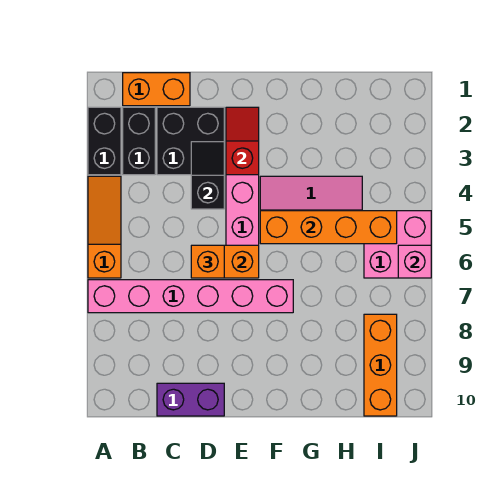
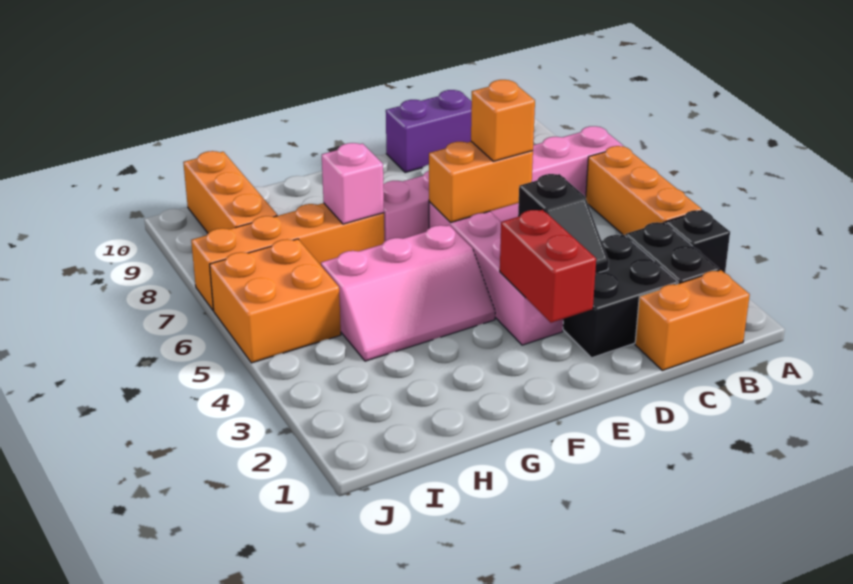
black 1x2 brick [88,107,121,175] -> black 1x1 brick [666,210,730,273]
orange 1x3 slope [88,176,121,278] -> orange 1x3 brick [586,146,702,235]
red 1x2 slope [226,107,259,175] -> red 1x2 brick [500,210,596,323]
orange 1x4 brick [260,211,397,244] -> orange 1x4 brick moved to [191,203,384,310]
pink 2x2 brick [364,211,431,278] -> orange 2x2 brick [210,239,341,363]
pink 1x1 brick [398,245,431,278] -> pink 1x1 brick moved to [322,143,384,224]

